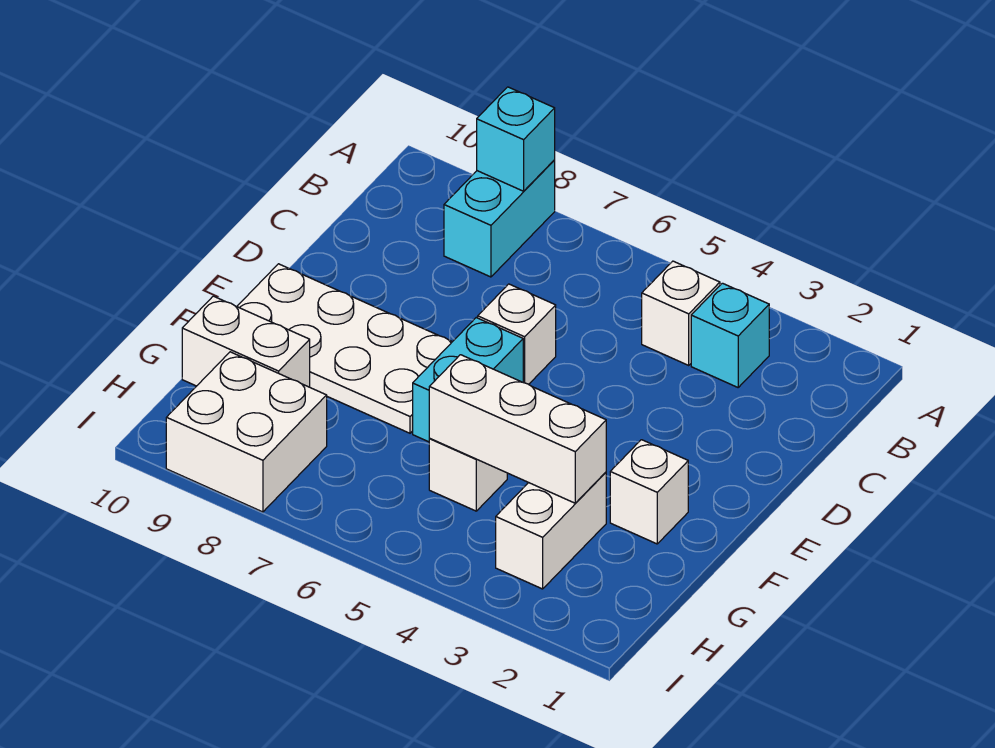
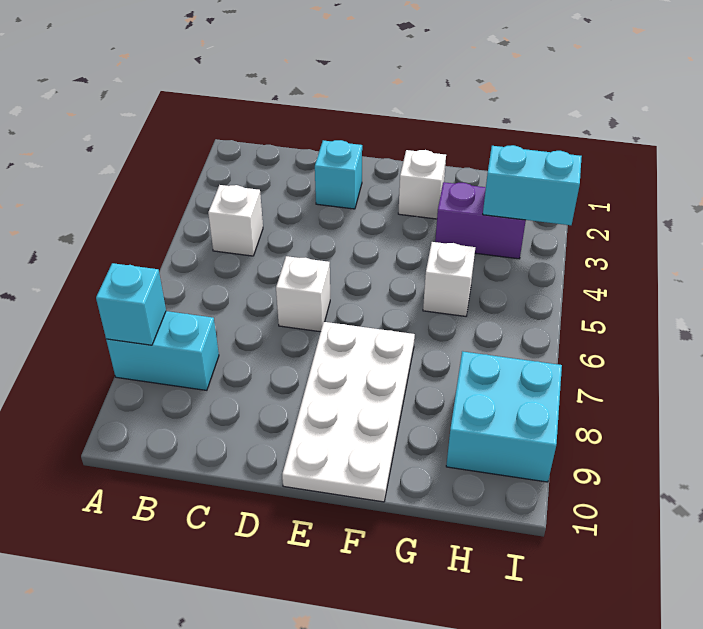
cyan 1x1 brick [691,283,769,387] -> cyan 1x1 brick moved to [315,140,362,209]
cyan 1x2 brick [413,318,523,442] -> cyan 1x2 brick moved to [483,145,582,225]
white 1x2 brick [496,472,606,589] -> purple 1x2 brick [435,182,526,259]
white 1x3 brick [429,355,606,503] -> none
white 1x2 brick [182,296,310,387] -> none
white 2x2 brick [166,352,327,512] -> cyan 2x2 brick [446,351,562,482]

